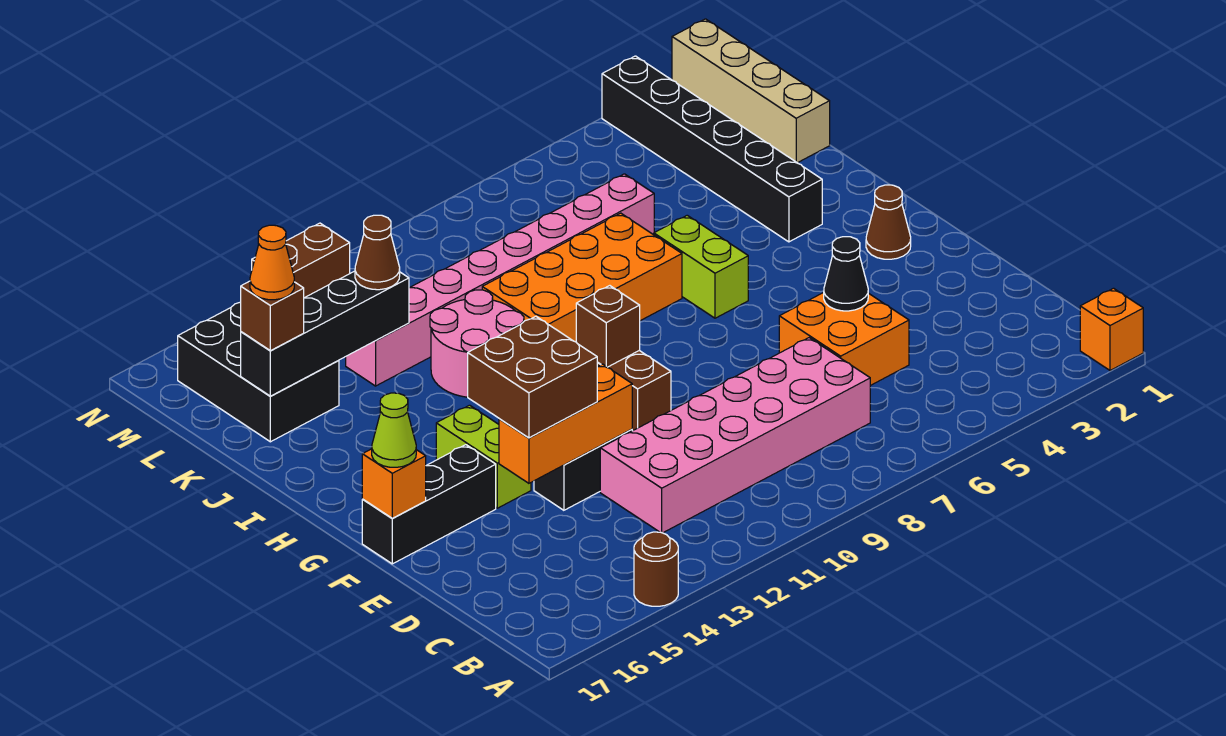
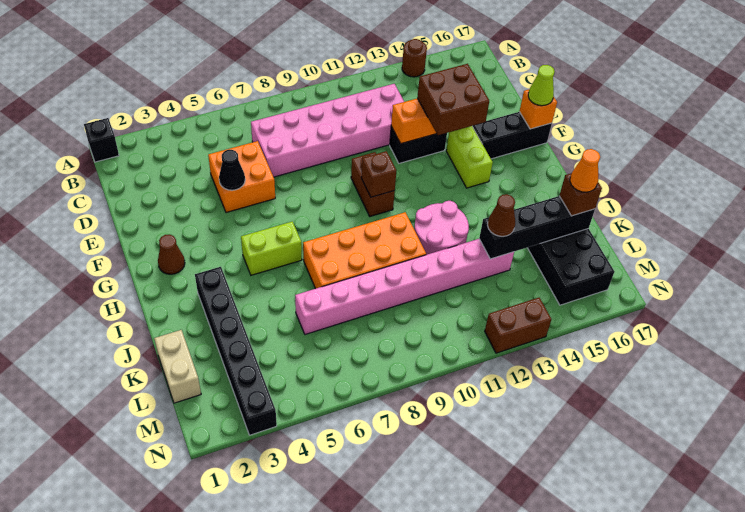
orange 1x1 brick [1080,288,1143,371] -> black 1x1 brick [84,118,119,162]
lime 1x2 brick [654,215,748,318] -> lime 1x2 brick turned to [241,221,302,275]
tan 1x4 brick [672,19,830,163] -> tan 1x2 brick [154,330,201,403]

